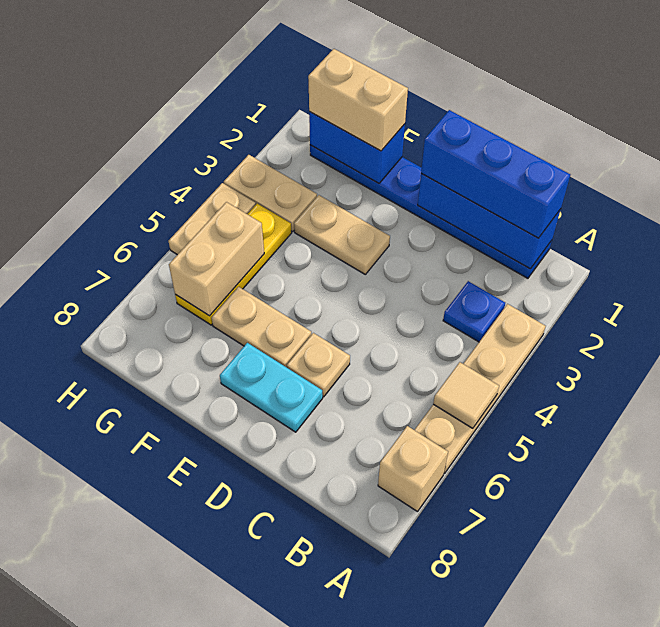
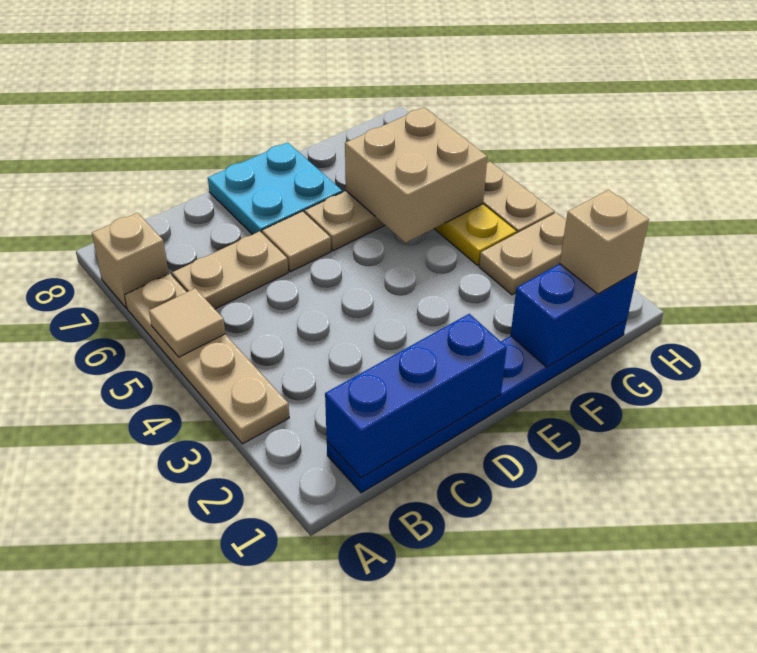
blue 1x3 brick [421,110,570,238] -> none
blue 1x1 plate [443,281,505,342] -> none
tan 1x1 plate [287,333,350,397] -> tan 1x1 tile [262,211,331,272]
cyan 1x2 plate [220,343,323,432] -> cyan 2x2 plate [208,142,342,235]
tan 1x2 plate [294,195,390,274] -> tan 1x2 plate moved to [172,231,288,309]
tan 1x2 brick [308,49,408,151] -> tan 1x1 brick [560,190,649,294]
tan 1x2 brick [169,202,264,316] -> tan 2x2 brick [345,107,487,243]

